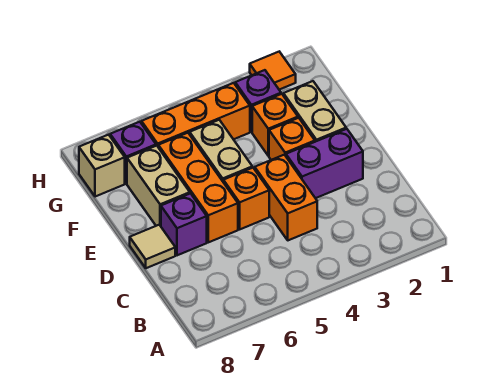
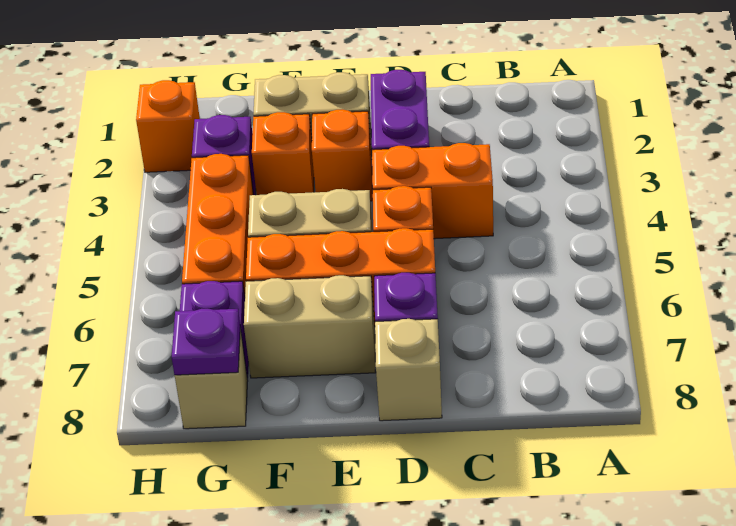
tan 1x1 tile [130,225,175,268] -> tan 1x1 brick [375,319,442,421]
none -> purple 1x1 plate [172,308,240,375]
orange 1x1 tile [250,52,296,90] -> orange 1x1 brick [136,80,200,172]

